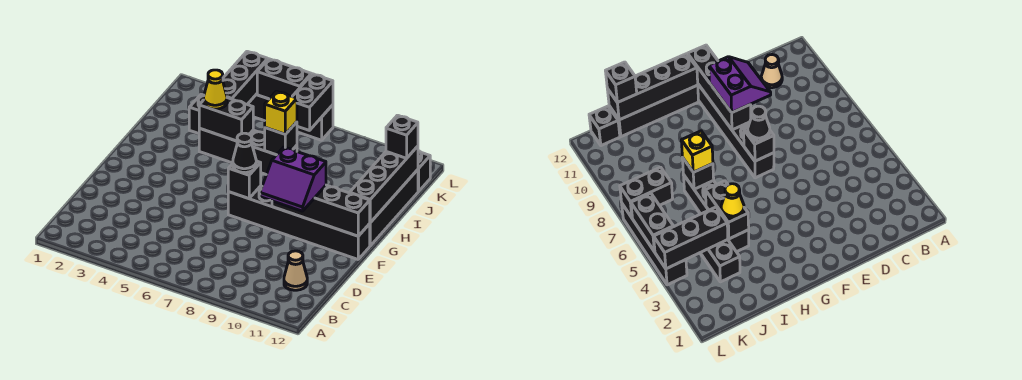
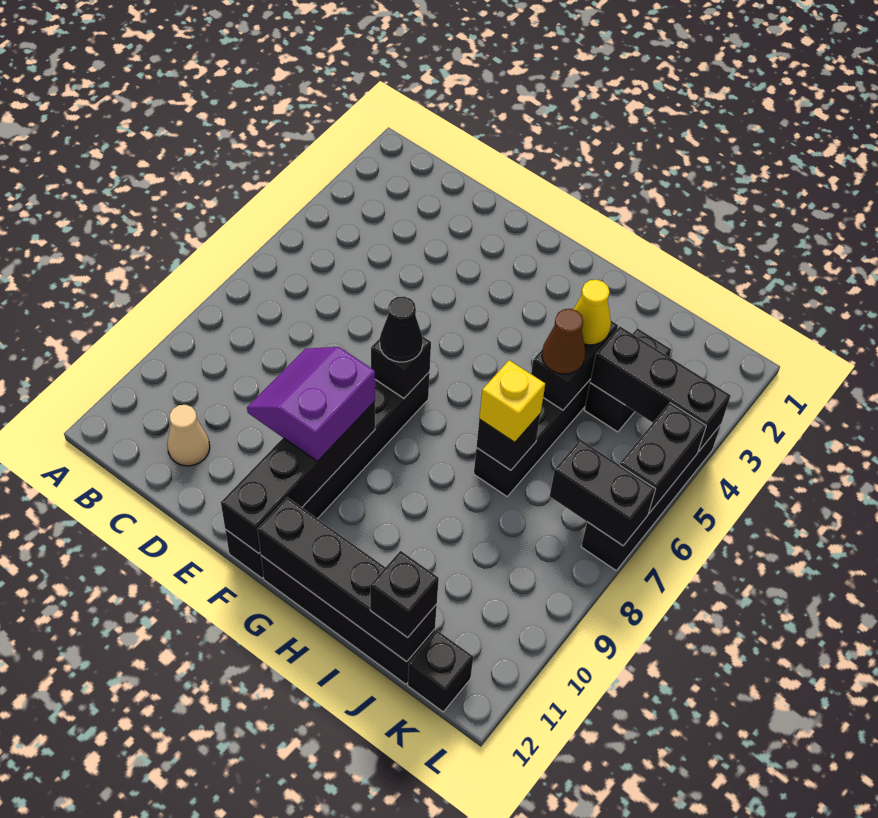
none -> brown 1x1 cone [542,309,585,374]

